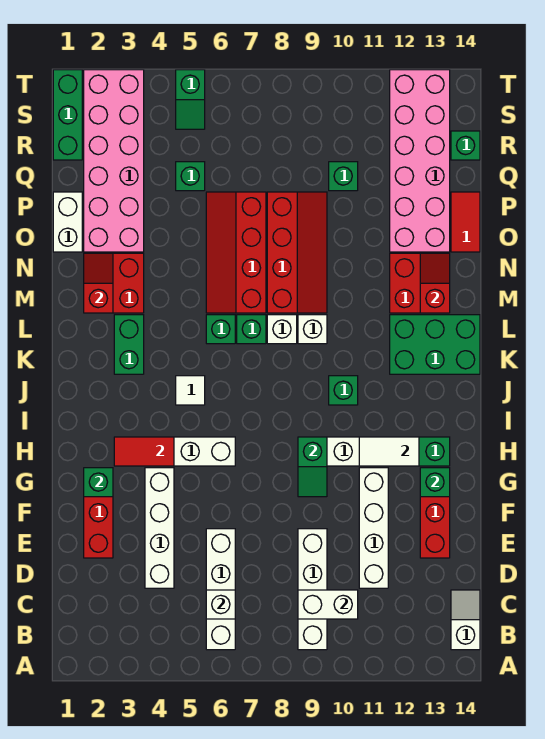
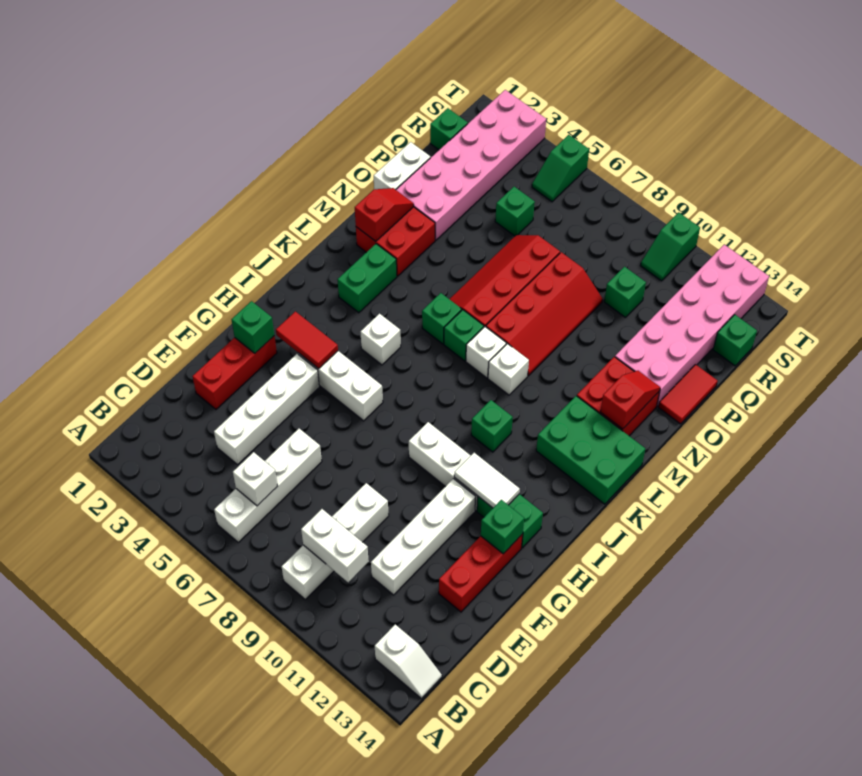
white 1x2 slope [451,590,480,650] -> white 1x2 slope turned to [375,625,442,699]
green 1x2 slope [298,437,327,497] -> green 1x2 slope moved to [640,212,700,281]
white 1x1 tile [176,376,205,405] -> white 1x1 brick [361,314,401,365]
green 1x3 brick [53,70,82,160] -> green 1x1 brick [430,108,468,150]

